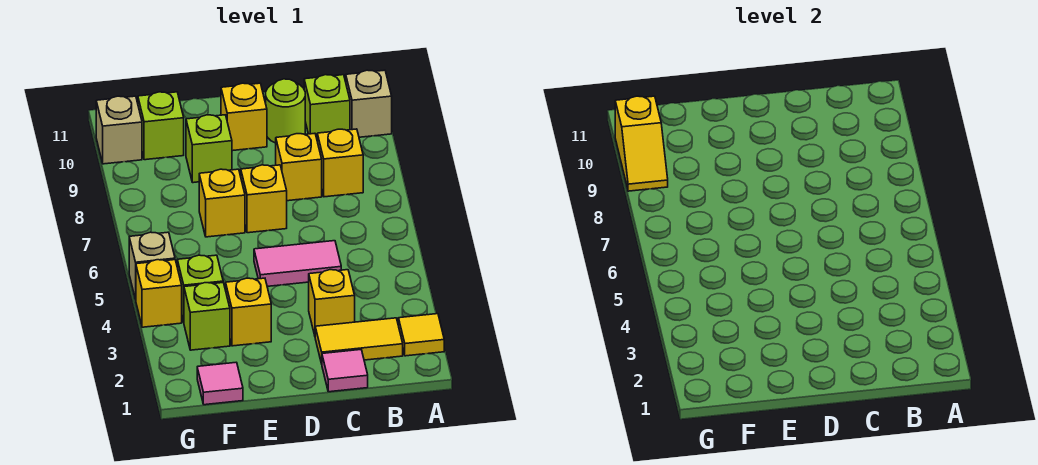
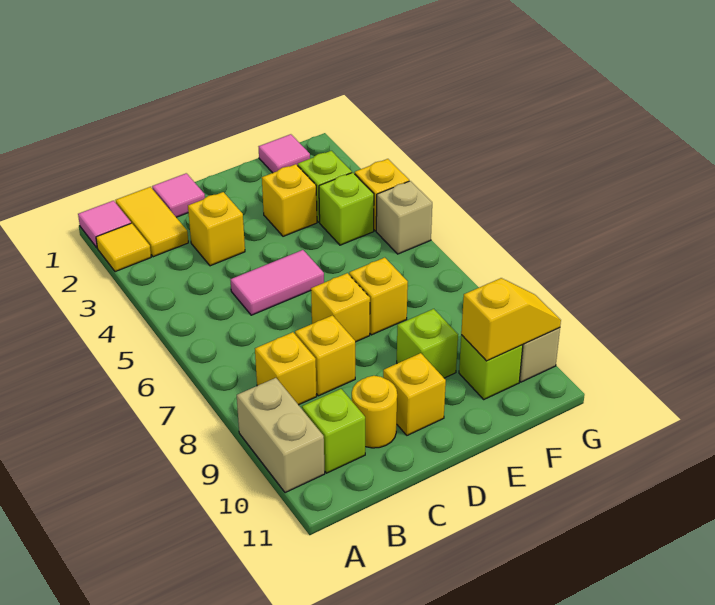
none -> pink 1x1 tile [78,201,131,248]
tan 1x1 brick [346,70,392,137] -> tan 1x2 brick [237,378,325,493]
yellow 1x2 tile [315,318,403,364] -> yellow 1x2 tile turned to [116,187,188,257]
lime 1x1 round brick [266,79,305,143] -> yellow 1x1 round brick [352,376,397,448]
yellow 1x2 slope [615,96,668,191] -> yellow 1x2 slope turned to [461,278,561,361]

